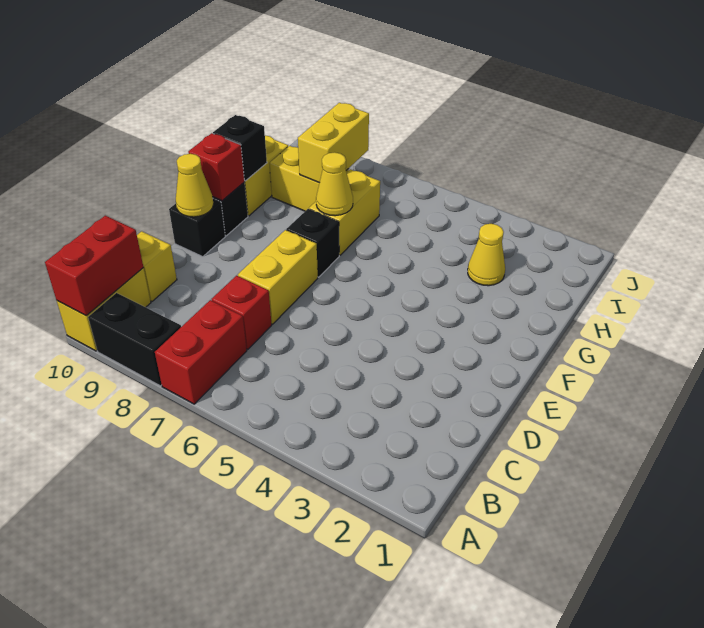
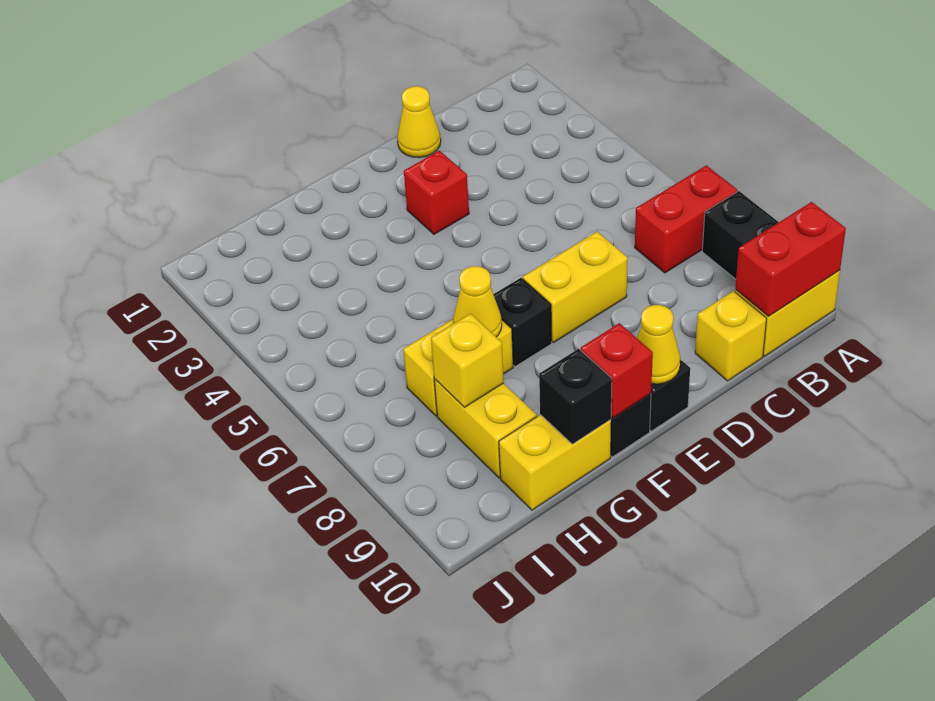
red 1x1 brick [212,276,272,349] -> red 1x1 brick moved to [404,151,469,234]
yellow 1x1 cone [468,224,505,286] -> yellow 1x1 cone moved to [397,86,441,158]
yellow 1x2 brick [298,103,369,183] -> yellow 1x1 brick [431,314,504,407]

